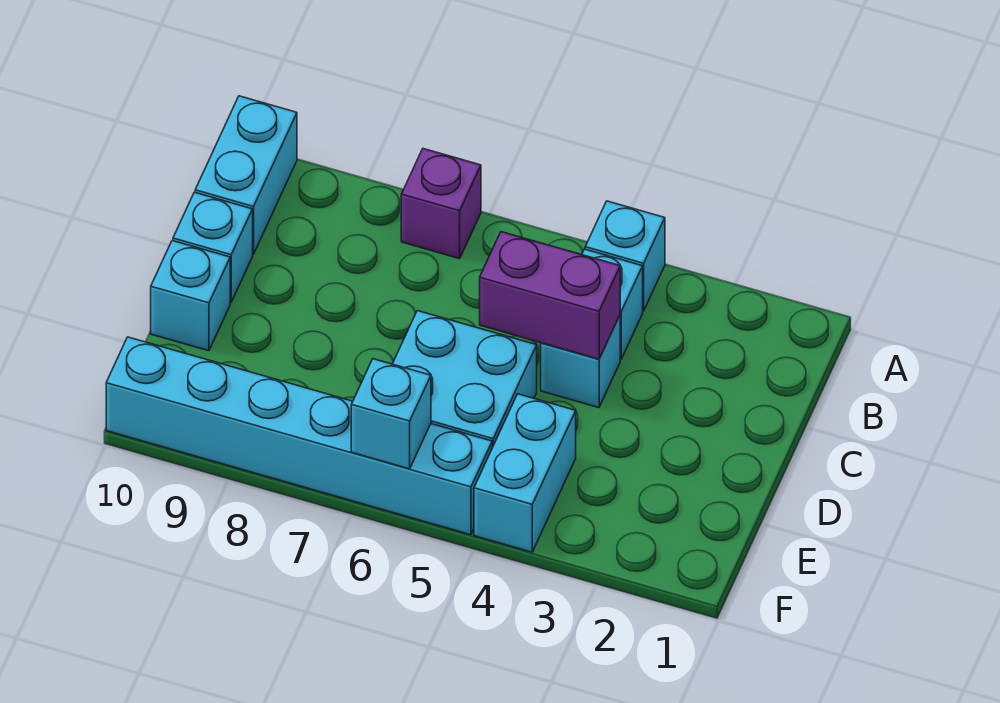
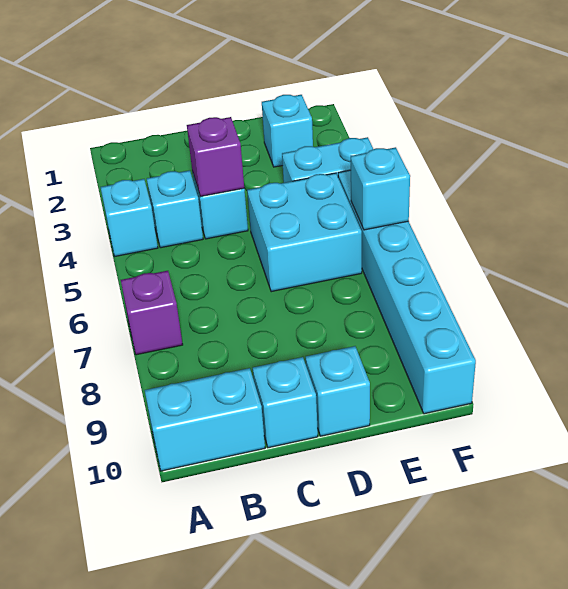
purple 1x2 brick [480,232,620,359] -> purple 1x1 brick [187,117,244,197]
none -> cyan 1x1 brick [262,95,313,167]

